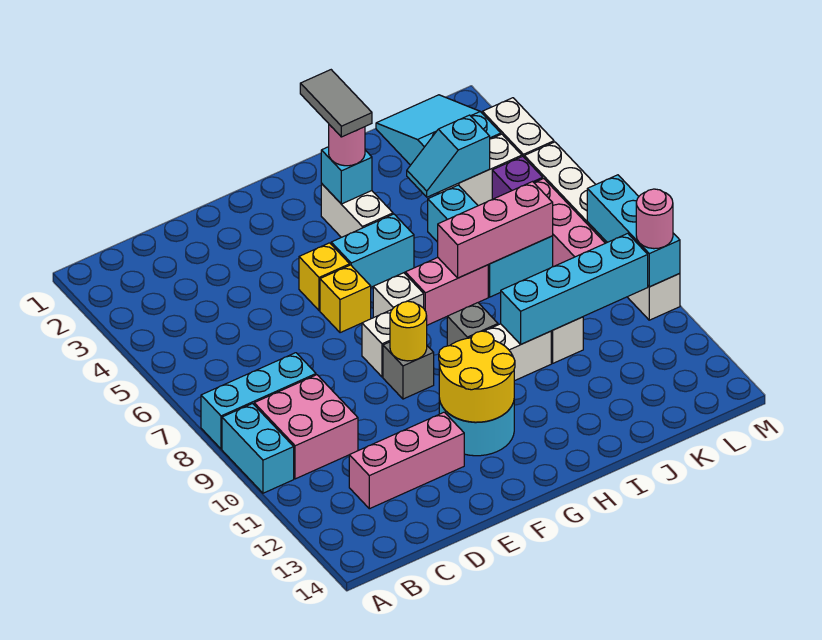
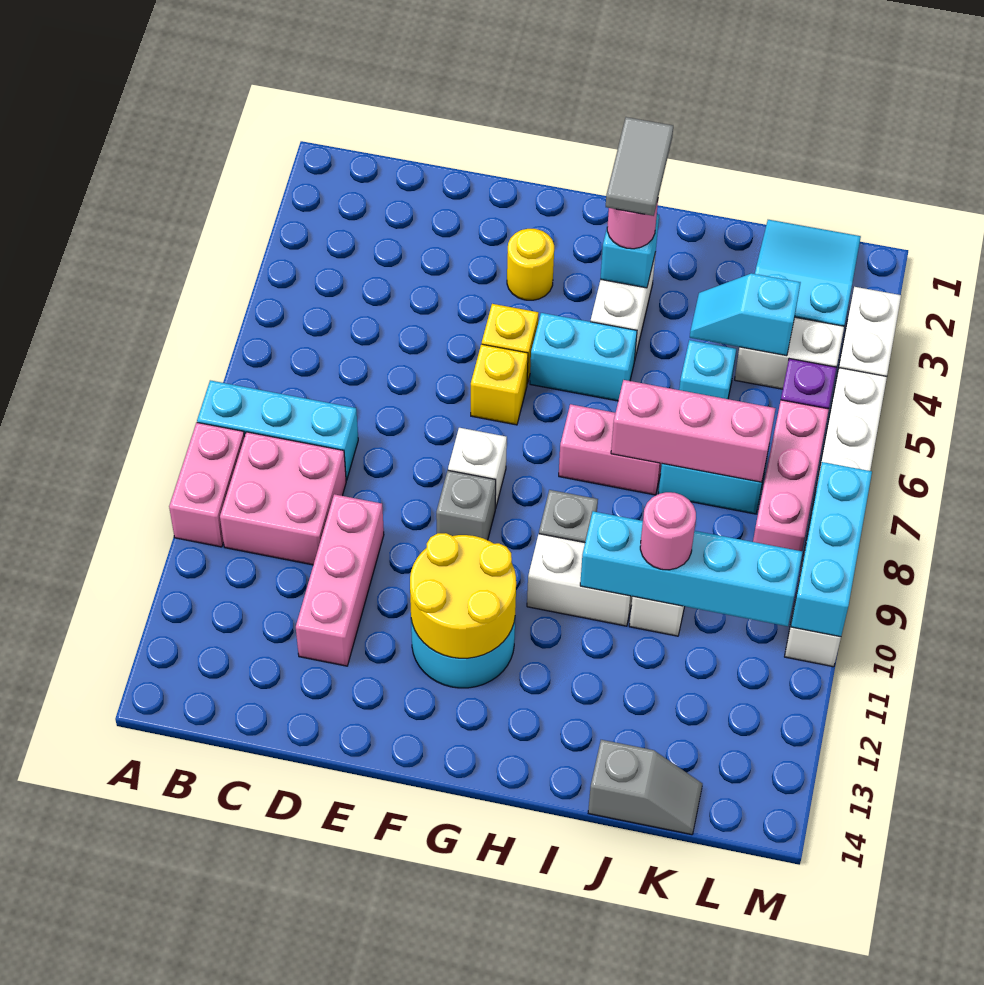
cyan 1x2 brick [222,404,294,493] -> pink 1x2 brick [169,423,245,547]
pink 1x3 brick [349,412,464,509] -> pink 1x3 brick turned to [296,494,384,666]
yellow 1x1 round brick [390,301,427,361] -> yellow 1x1 round brick moved to [507,229,554,300]
white 1x1 brick [373,273,424,318] -> none
none -> grey 1x2 slope [588,740,702,835]
pink 1x1 round brick [636,189,673,249] -> pink 1x1 round brick moved to [640,492,696,570]

